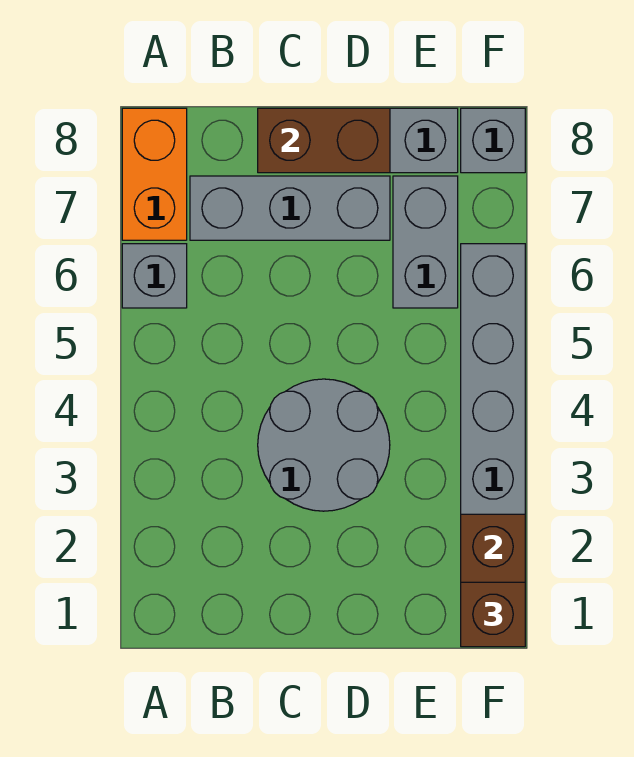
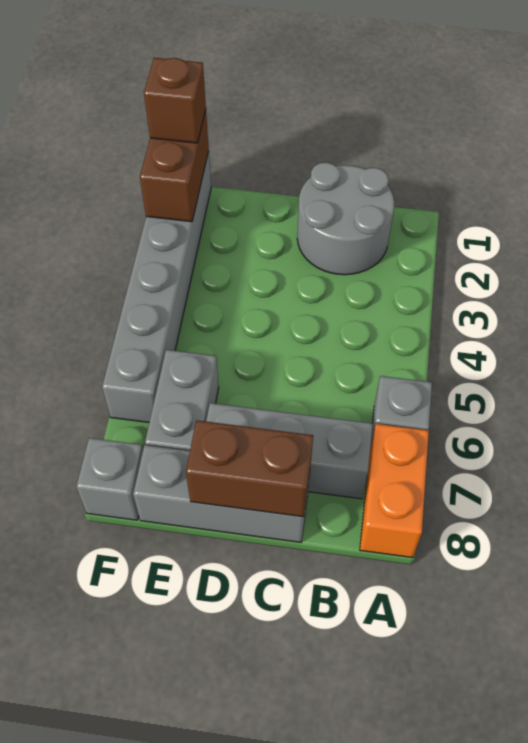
grey 2x2 round brick [258,379,390,511] -> grey 2x2 round brick moved to [297,162,394,275]

